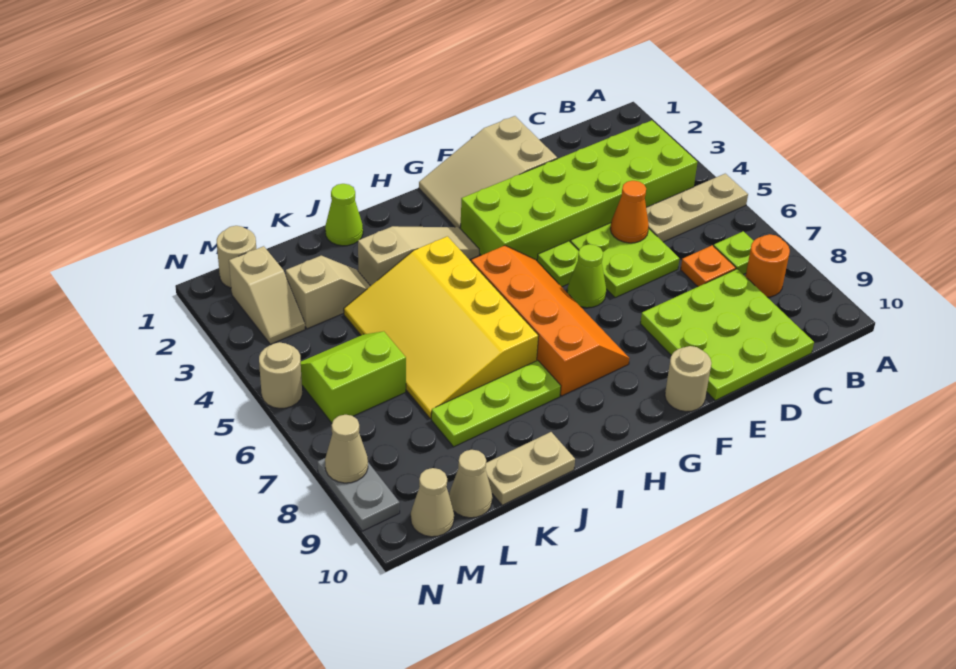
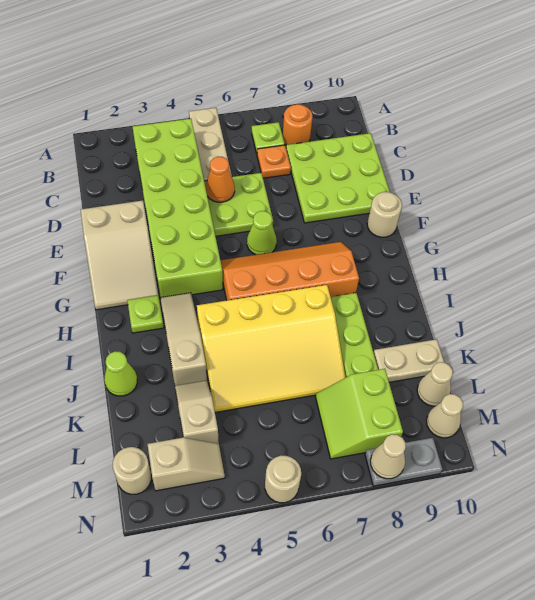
lime 1x1 plate [537,241,579,287] -> lime 1x1 plate moved to [127,295,164,333]
tan 1x2 plate [485,432,575,505] -> tan 1x2 plate turned to [373,339,444,382]
lime 2x2 slope [301,331,406,423] -> lime 2x2 slope moved to [315,369,403,459]

